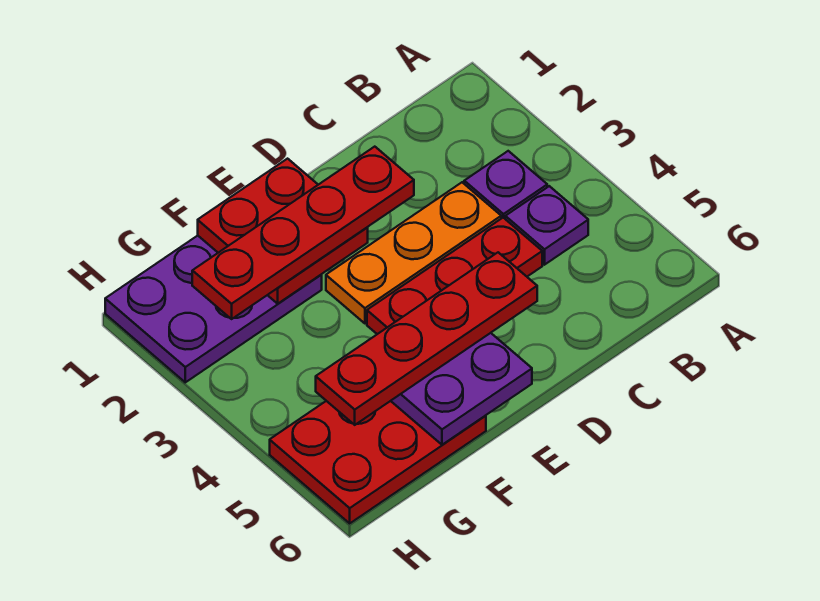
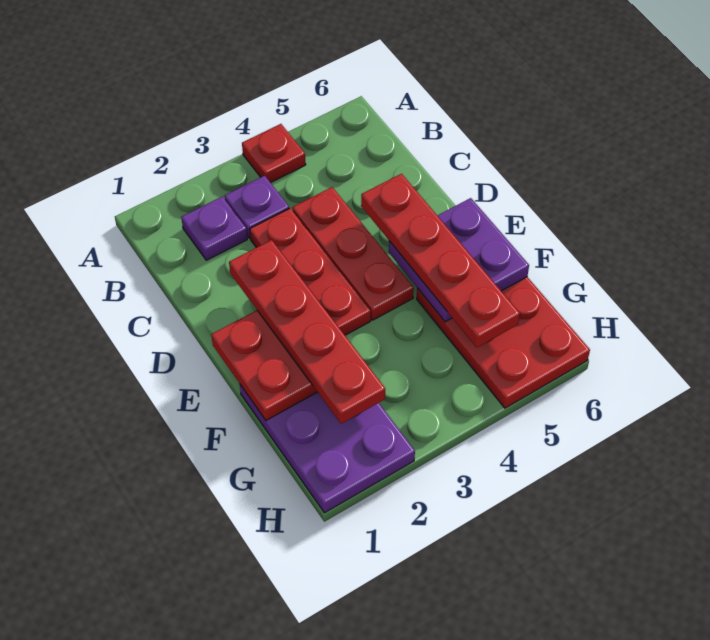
none -> red 1x1 plate [242,124,306,183]
purple 1x1 plate [505,186,588,265] -> purple 1x1 plate moved to [181,197,247,260]
orange 1x3 plate [326,182,501,323] -> red 1x3 plate [250,208,371,335]

